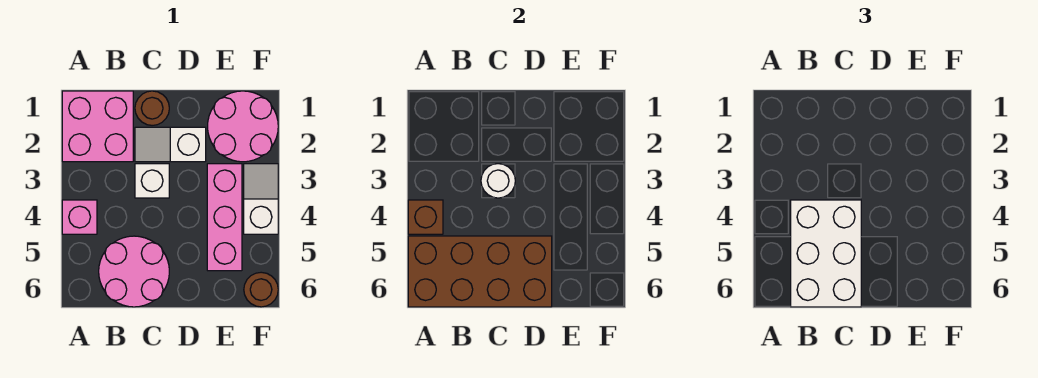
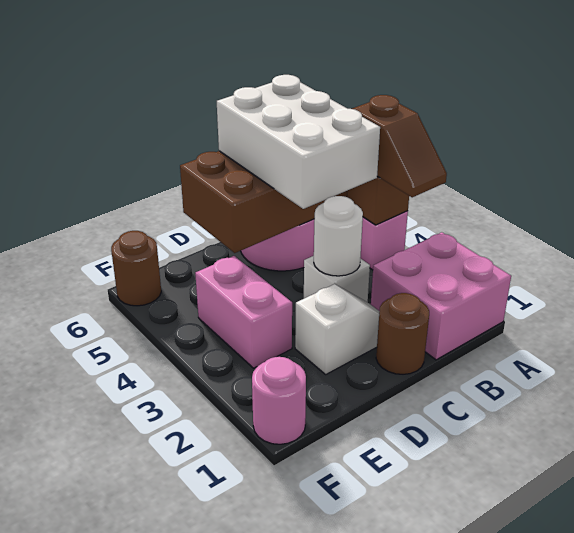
none -> brown 1x2 slope [352,95,447,197]
pink 2x2 round brick [208,91,278,162] -> pink 1x1 round brick [252,357,306,444]
pink 1x3 brick [207,164,242,271] -> pink 1x2 brick [195,256,292,368]
white 1x2 slope [244,164,278,234] -> none

